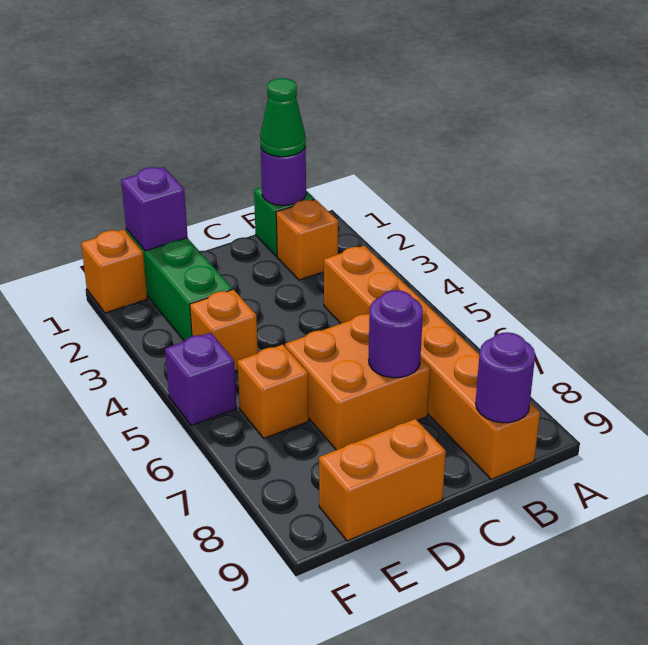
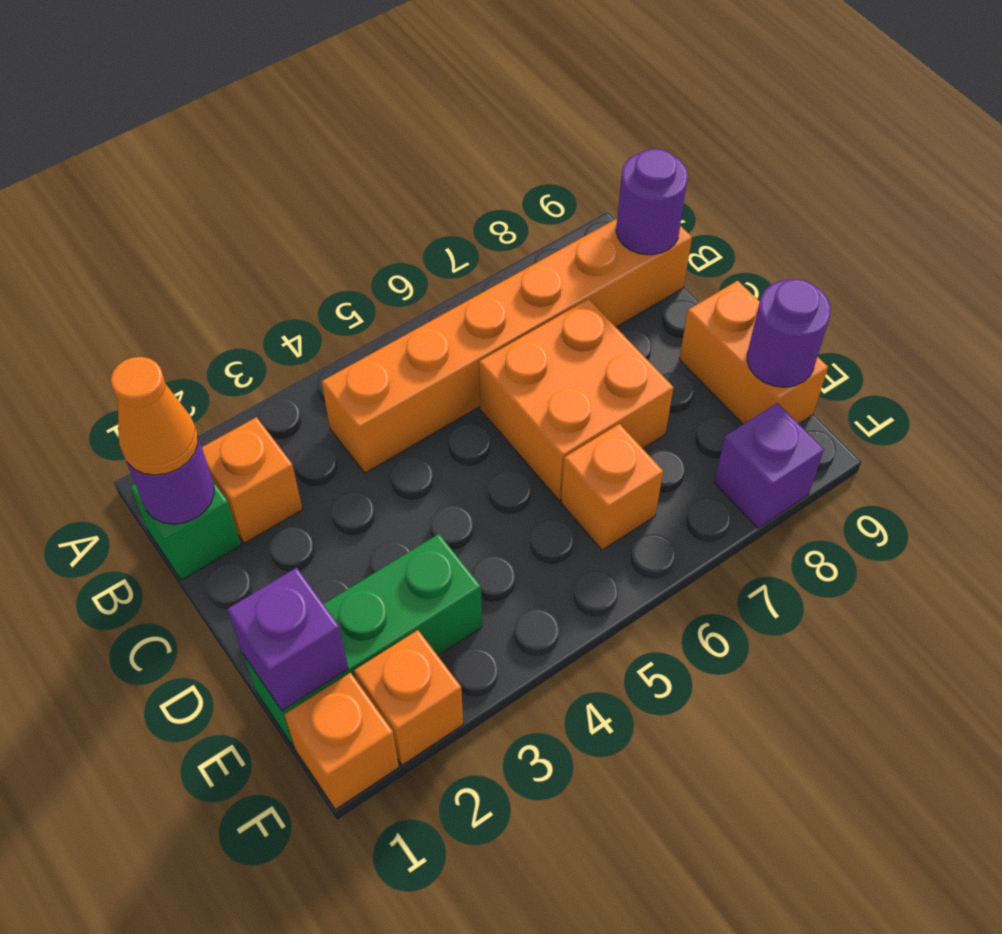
green 1x1 cone [260,78,306,157] -> orange 1x1 cone [111,357,198,475]
purple 1x1 round brick [369,290,423,378] -> purple 1x1 round brick moved to [747,279,831,387]
orange 1x1 brick [190,289,258,371] -> orange 1x1 brick moved to [354,630,463,765]
purple 1x1 brick [165,333,236,425] -> purple 1x1 brick moved to [714,403,824,528]

